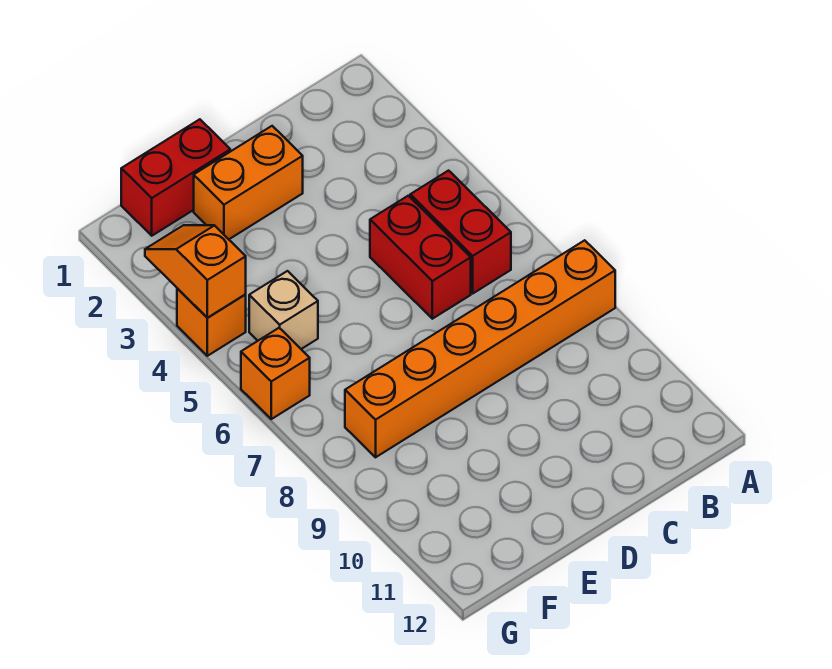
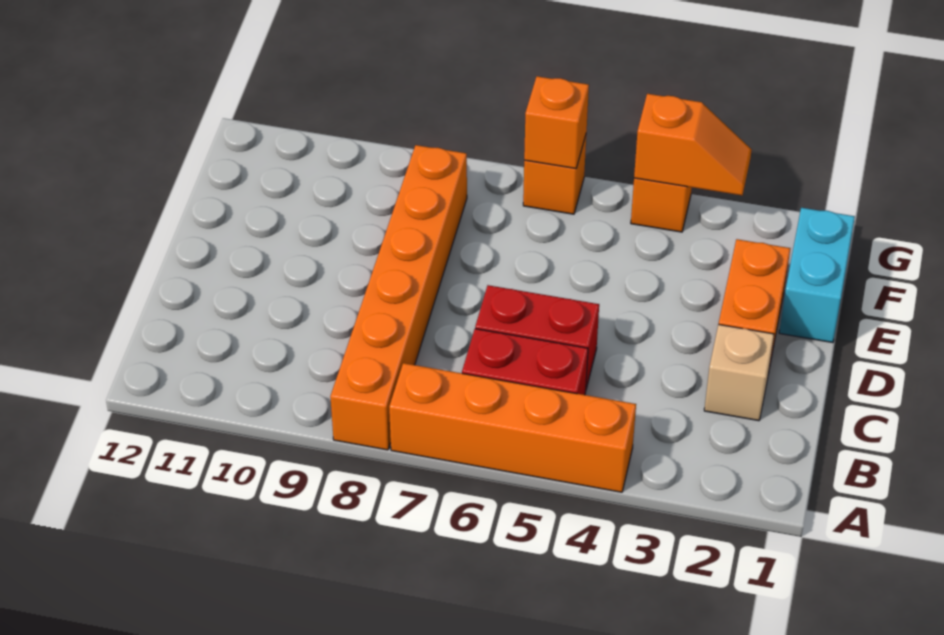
none -> orange 1x4 brick [389,363,636,492]
red 1x2 brick [121,119,230,236] -> cyan 1x2 brick [779,208,855,343]
tan 1x1 brick [249,271,318,349] -> tan 1x1 brick moved to [704,324,774,421]
none -> orange 1x1 brick [524,76,589,169]

